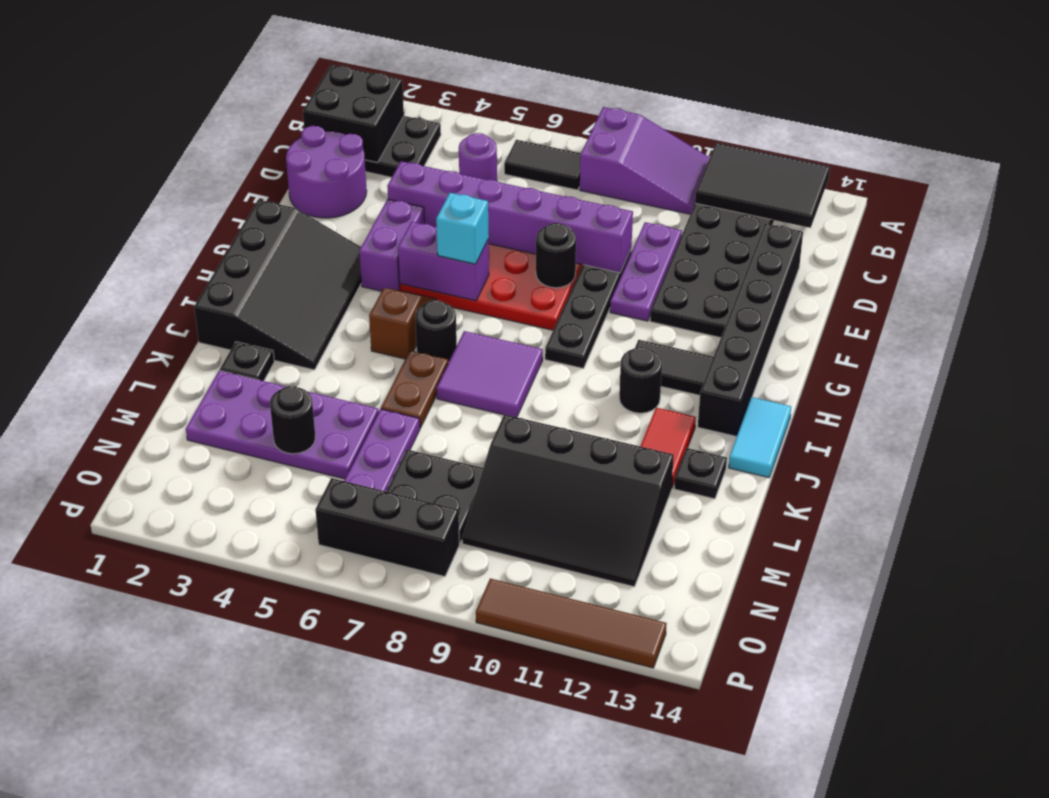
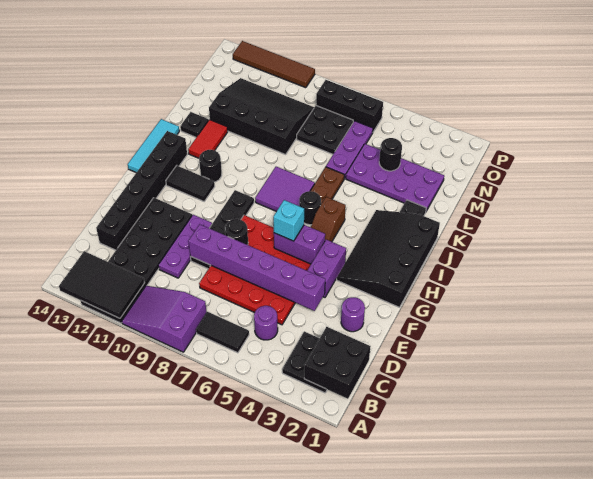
purple 2x2 round brick [286,126,367,218] -> purple 1x1 round brick [341,297,365,332]
cyan 1x2 tile [729,397,791,478] -> cyan 1x3 tile [128,119,179,173]

